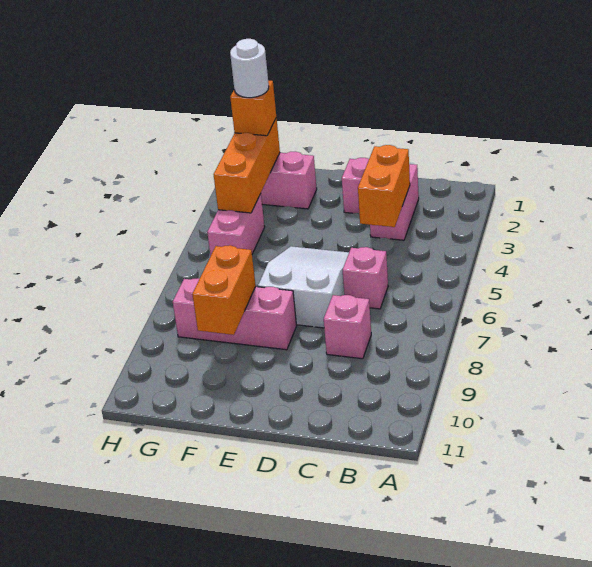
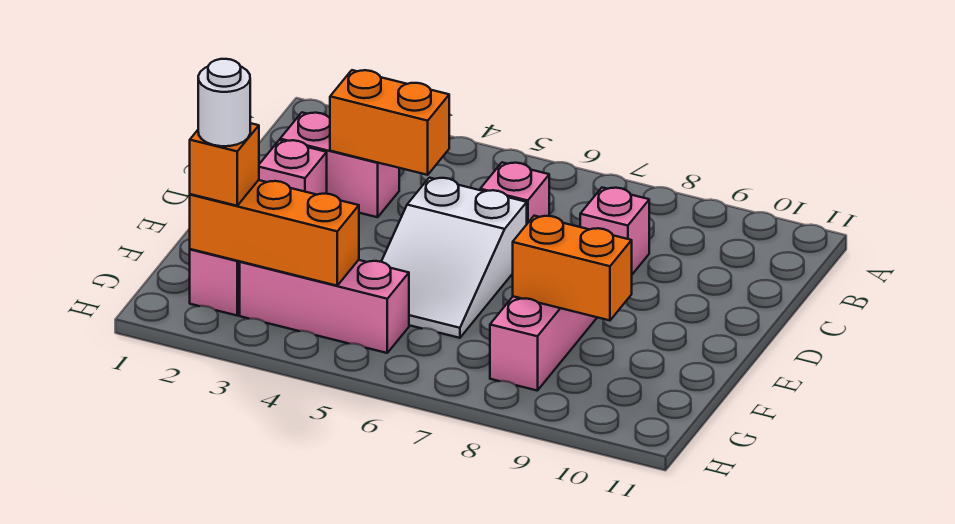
white 2x3 slope [258,246,349,328] -> white 2x3 slope turned to [381,178,527,338]
pink 1x2 brick [207,194,265,256] -> pink 1x3 brick [240,260,409,353]

